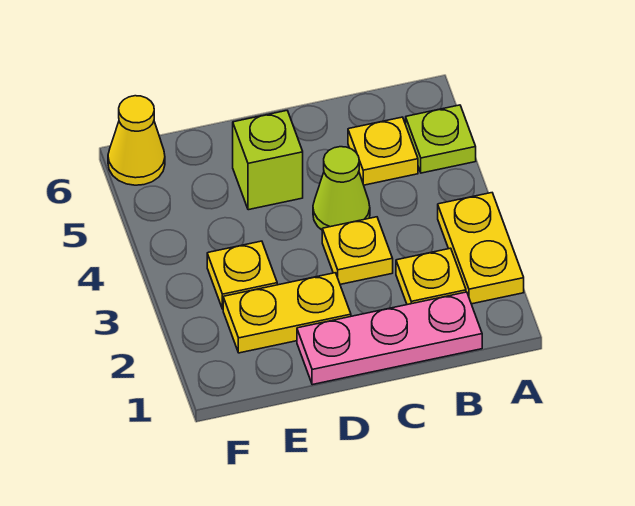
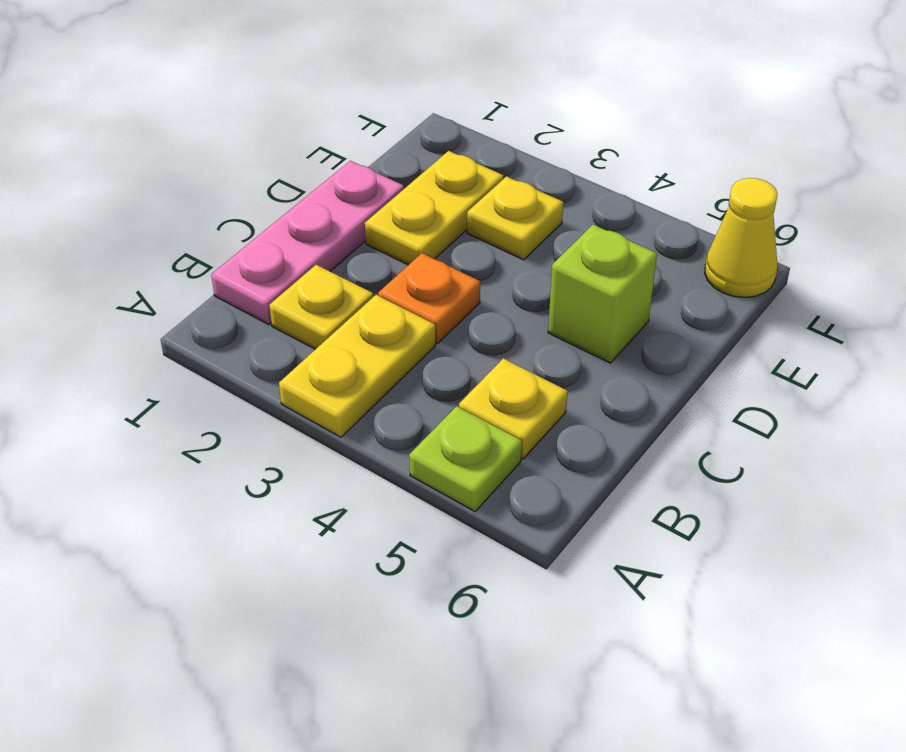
yellow 1x2 plate [438,193,524,304] -> yellow 1x2 plate turned to [279,295,435,437]
yellow 1x1 plate [322,217,393,284] -> orange 1x1 plate [378,253,480,344]
lime 1x1 cone [313,147,370,230] -> none

